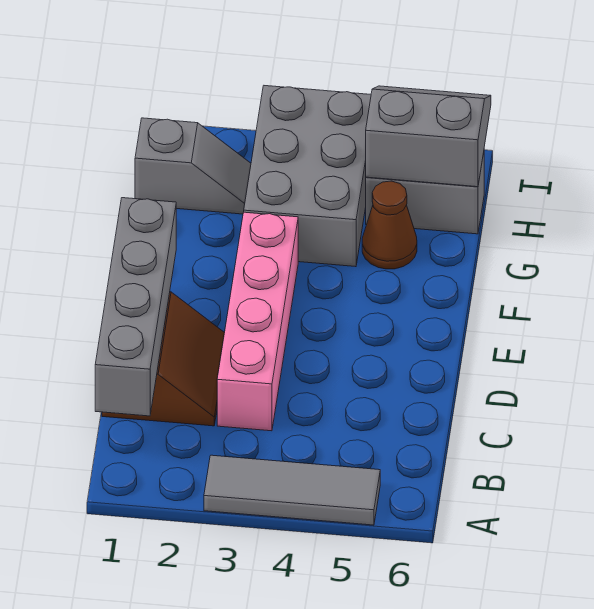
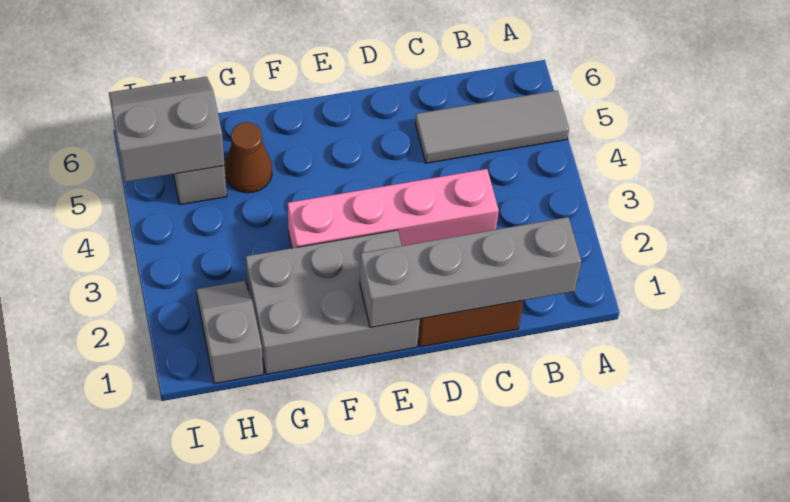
grey 1x3 tile [204,455,380,525] -> grey 1x3 tile turned to [415,90,569,163]
grey 2x3 brick [244,86,371,267] -> grey 2x3 brick moved to [246,230,420,374]
grey 2x2 slope [366,86,491,187] -> grey 2x2 slope turned to [109,77,225,182]

